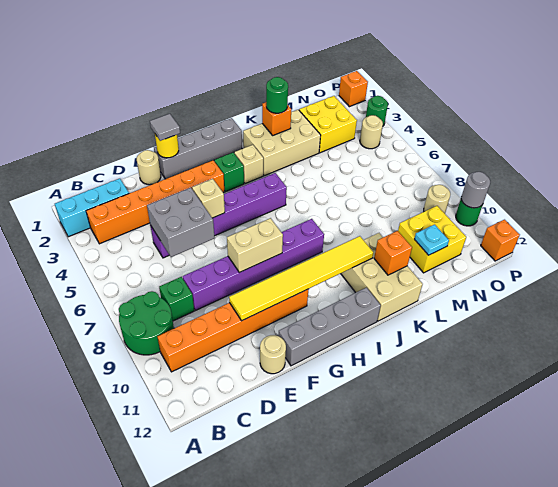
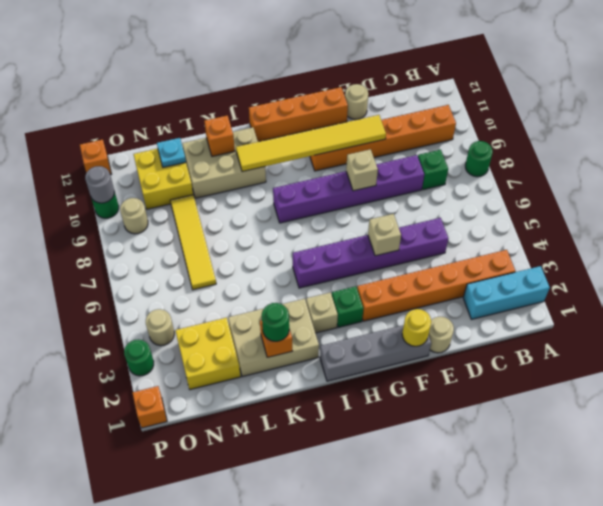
green 2x2 round brick [119,291,174,355] -> green 1x1 round brick [465,141,493,177]
grey 2x2 brick [147,188,215,257] -> none
grey 1x1 tile [150,114,180,141] -> none
tan 1x2 brick [227,218,283,273] -> tan 1x1 brick [346,149,378,191]
grey 1x4 brick [279,288,381,366] -> orange 1x4 brick [249,87,348,142]
tan 2x3 brick [341,233,423,321] -> tan 2x3 brick turned to [182,127,266,198]
none -> yellow 1x4 tile [170,195,216,290]

